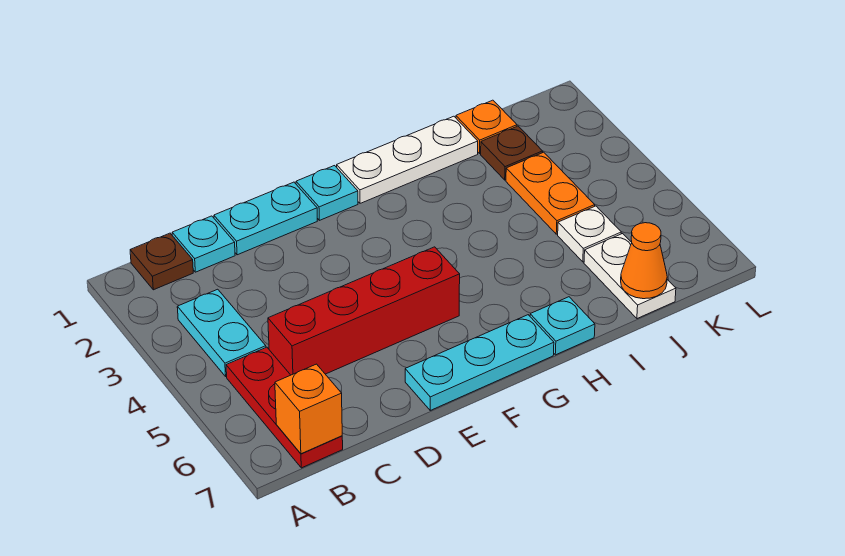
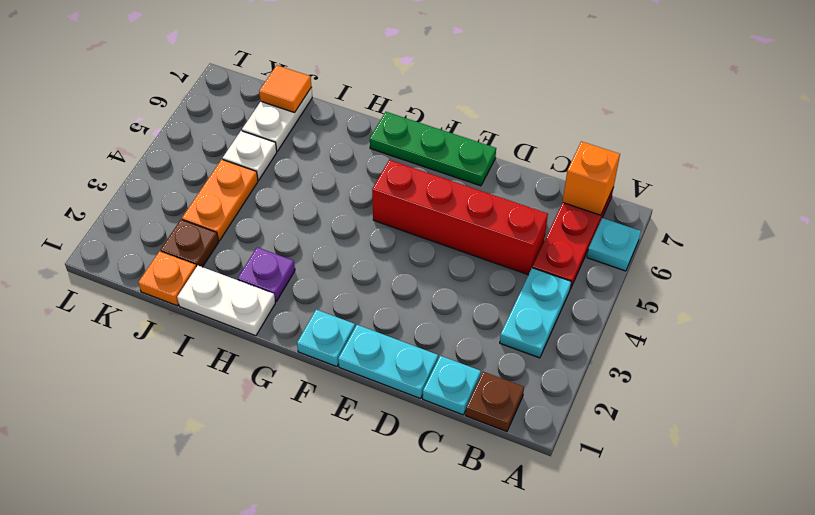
cyan 1x3 plate [405,315,554,410] -> green 1x3 plate [370,112,496,186]
white 1x3 plate [337,116,478,203] -> white 1x2 plate [177,266,275,336]
none -> purple 1x1 plate [238,247,295,301]
cyan 1x1 plate [530,297,595,355] -> cyan 1x1 plate moved to [587,218,641,271]
orange 1x1 cone [621,223,667,299] -> orange 1x1 tile [259,65,311,113]

